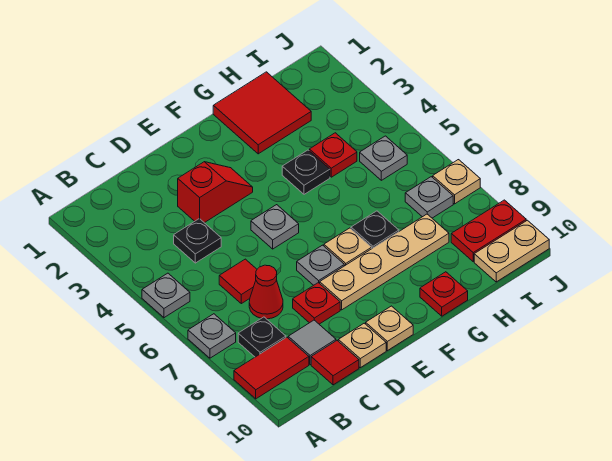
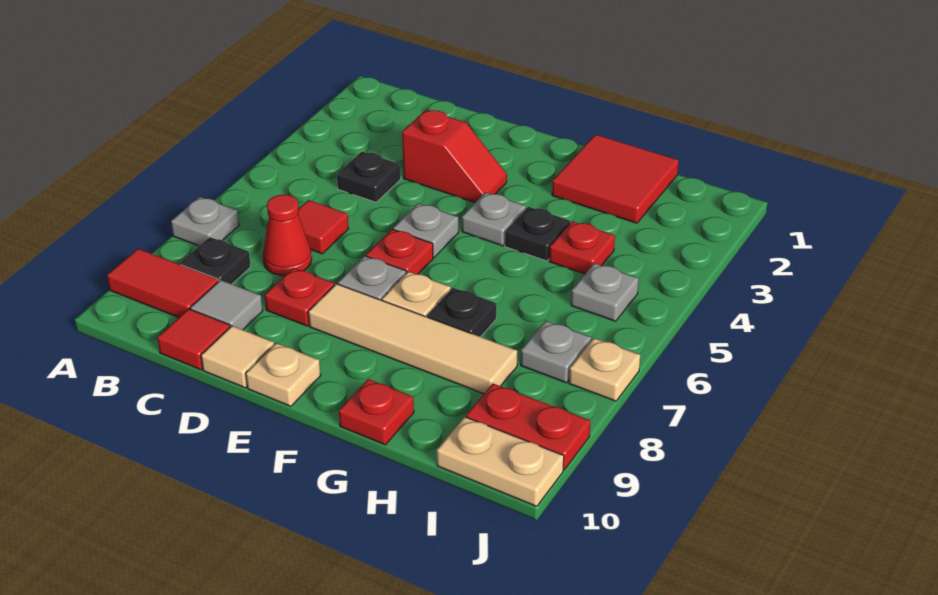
grey 1x1 plate [142,273,190,318] -> grey 1x1 plate moved to [462,192,526,246]
tan 1x1 plate [338,323,386,368] -> tan 1x1 tile [201,326,274,388]
none -> red 1x1 plate [366,229,433,274]
tan 1x4 plate [320,214,449,310] -> tan 1x4 tile [308,284,517,394]

